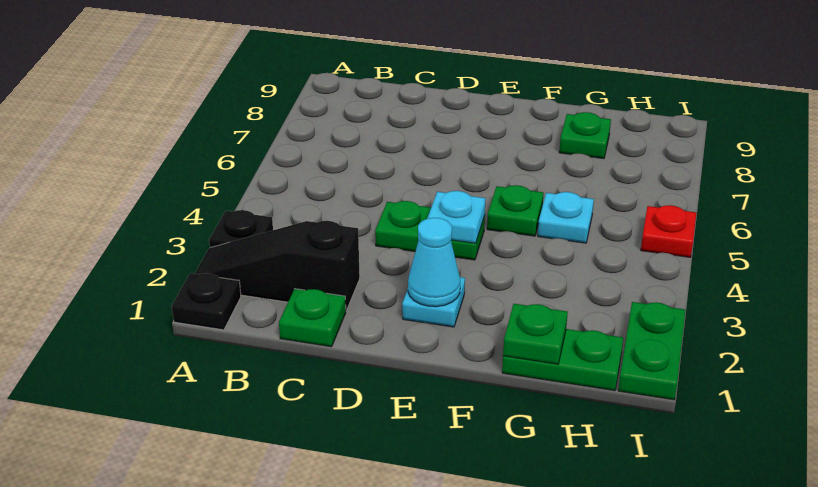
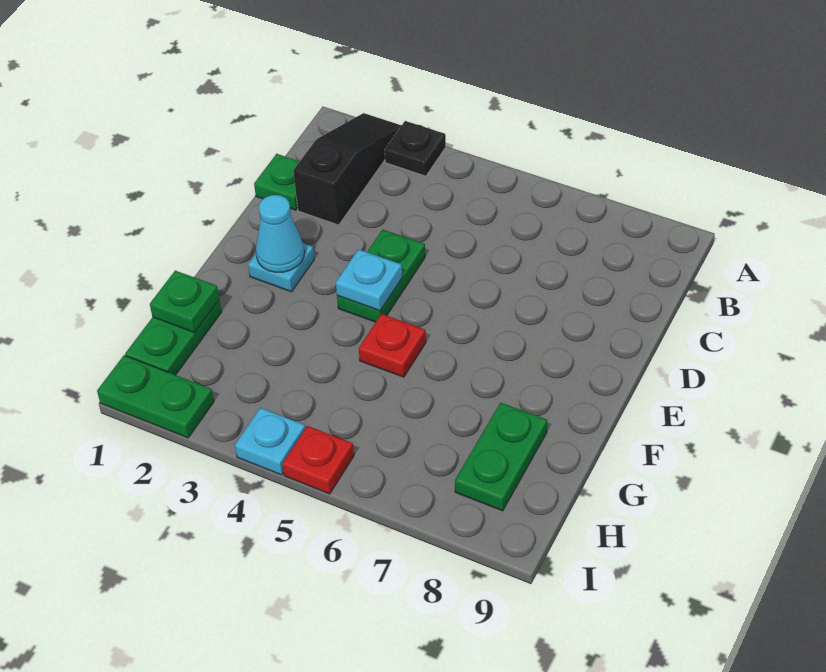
black 1x1 plate [172,273,241,330] -> none
green 1x1 plate [487,185,544,236] -> red 1x1 plate [359,314,426,377]
cyan 1x1 plate [538,192,594,243] -> cyan 1x1 plate moved to [235,408,305,475]
green 1x1 plate [559,112,611,159] -> green 1x2 plate [455,403,547,511]

